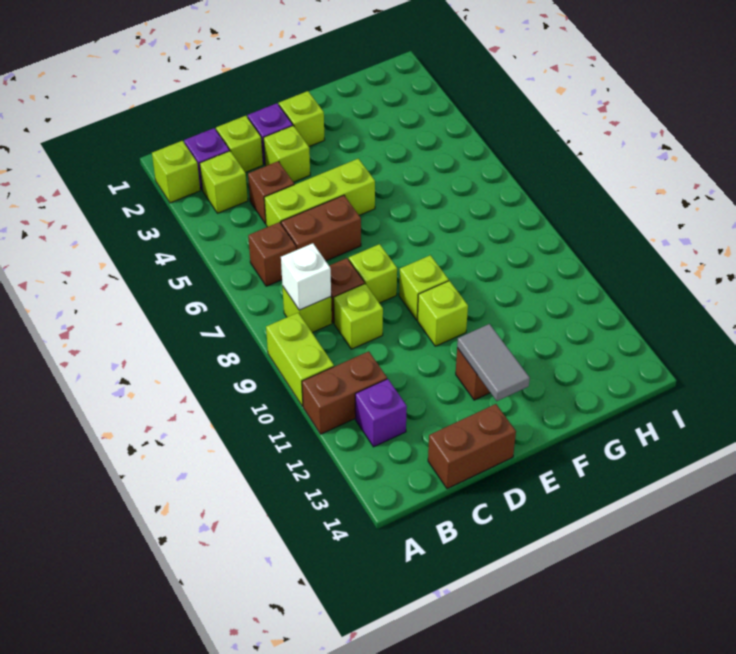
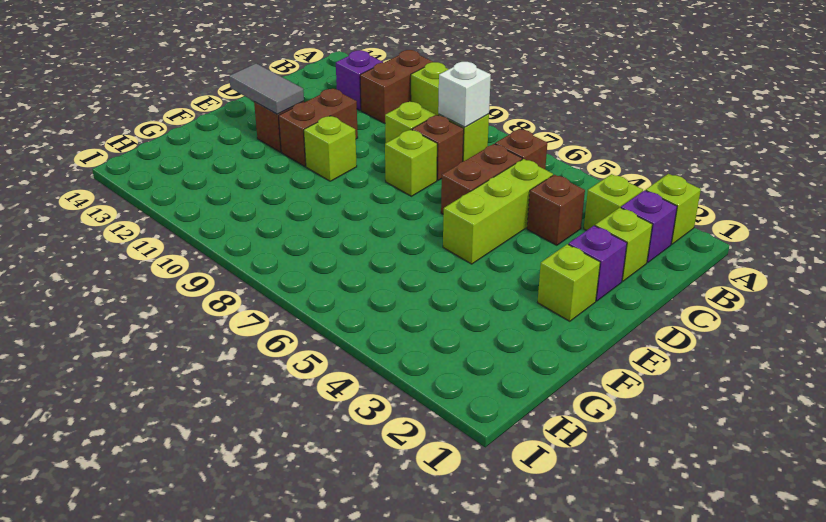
brown 1x2 brick [428,404,516,489] -> brown 1x2 brick moved to [279,89,358,166]
lime 1x1 brick [264,126,310,182] -> none
lime 1x1 brick [399,255,449,320] -> none

